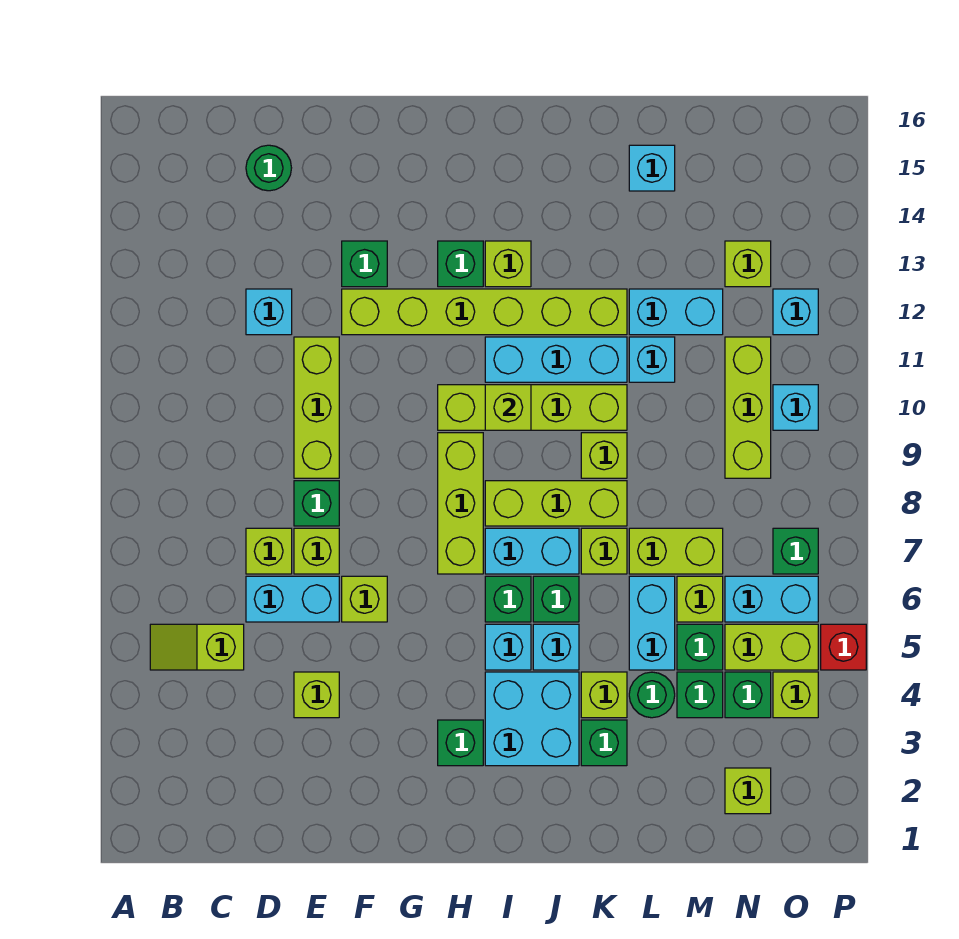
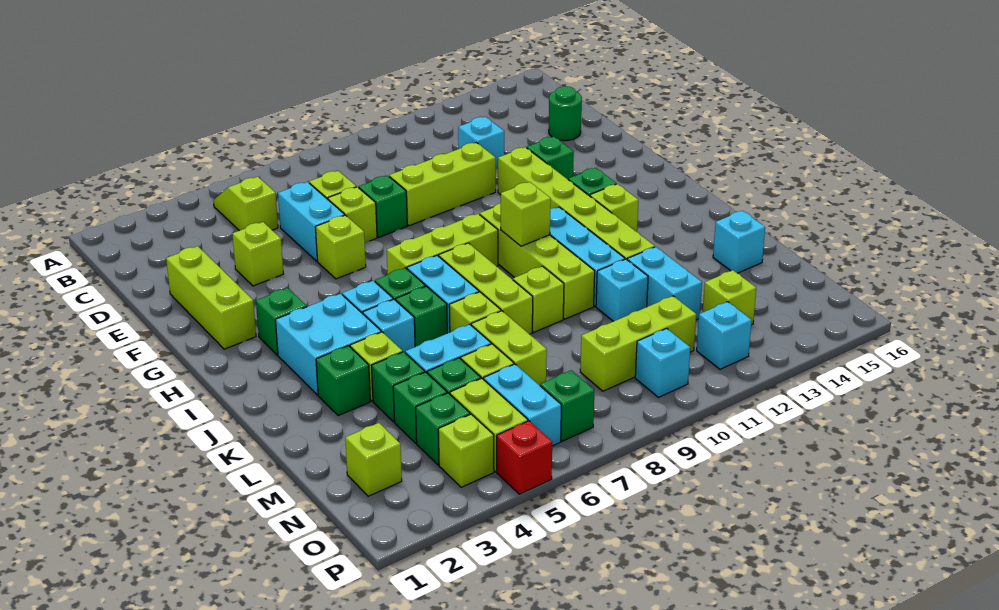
none -> lime 1x3 brick [166,246,256,349]
green 1x1 round brick [629,672,675,718] -> green 1x1 brick [371,352,425,422]

